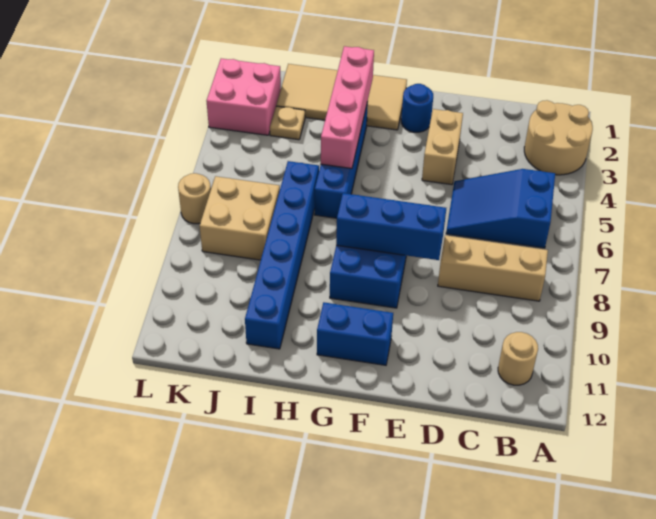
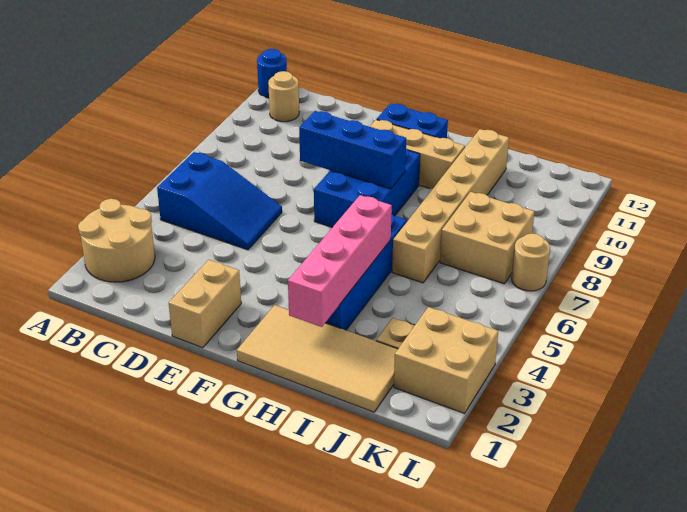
tan 1x3 brick [438,235,548,301] -> tan 1x3 brick moved to [370,120,465,189]
tan 1x2 brick [422,109,463,185] -> tan 1x2 brick moved to [169,260,241,348]
blue 1x1 round brick [401,84,433,132] -> blue 1x1 round brick moved to [257,49,287,98]
blue 1x6 brick [245,161,319,349] -> tan 1x6 brick [392,129,509,283]
pink 2x2 brick [207,59,281,135] -> tan 2x2 brick [394,307,498,413]

